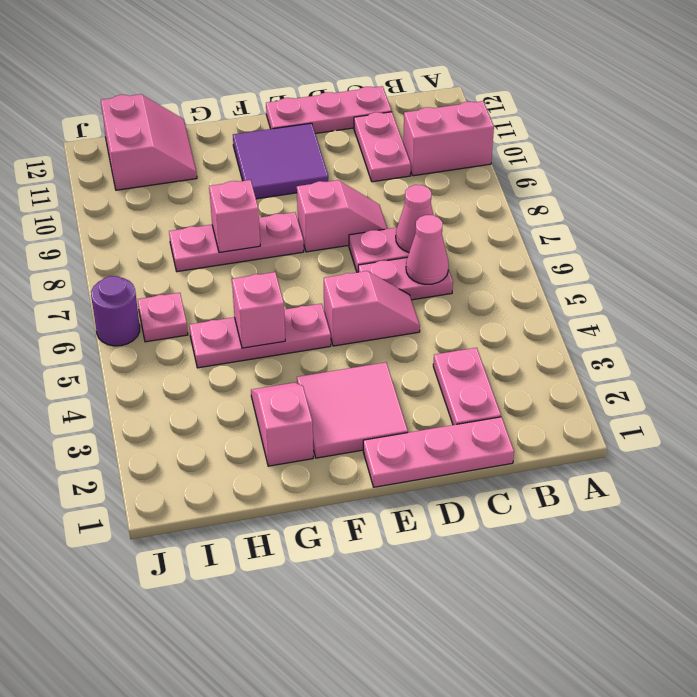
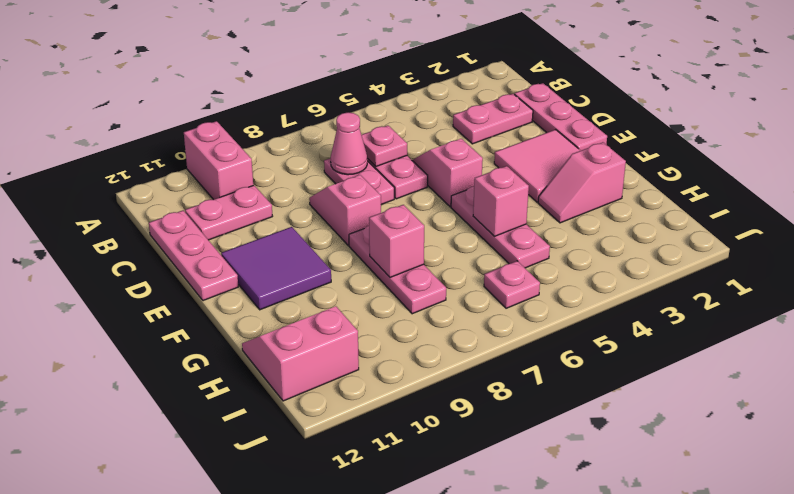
pink 1x1 cone [406,215,449,284] -> pink 1x1 plate [362,126,407,166]
purple 1x1 round brick [91,276,140,346] -> none

